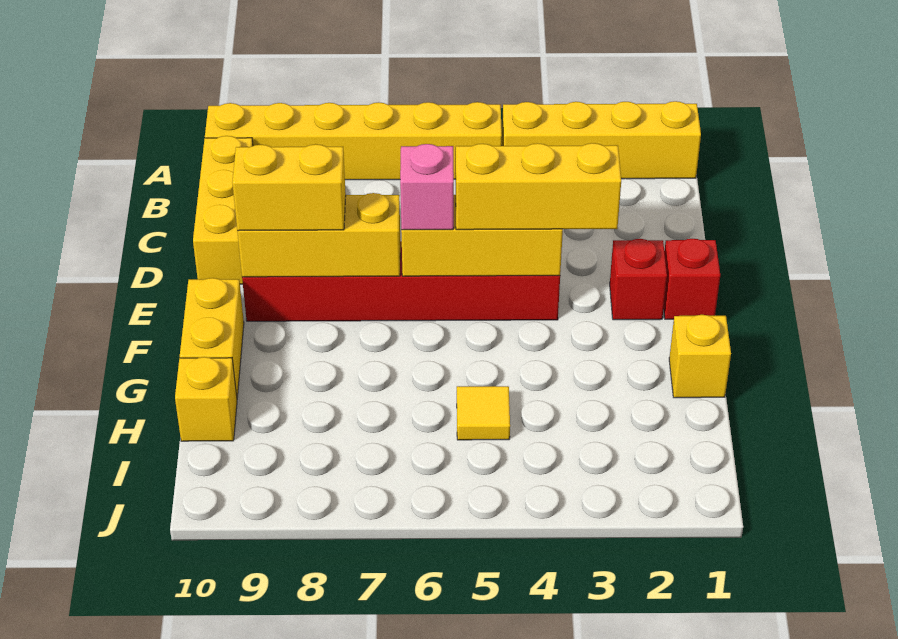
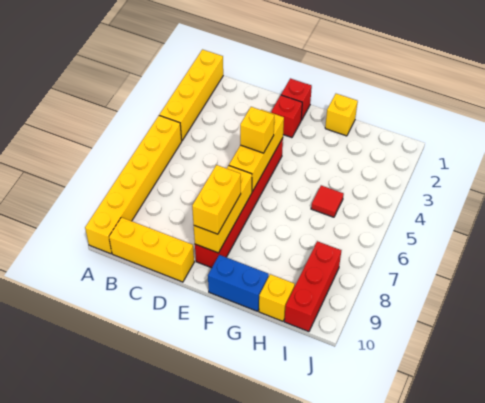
yellow 1x3 brick [456,143,621,230] -> yellow 1x1 brick [240,107,274,153]
pink 1x1 brick [400,144,454,230] -> none
yellow 1x2 brick [180,278,244,397] -> blue 1x2 brick [208,255,269,311]
yellow 1x1 tile [457,386,510,440] -> red 1x1 tile [311,185,344,217]
none -> red 1x3 brick [284,241,341,332]

